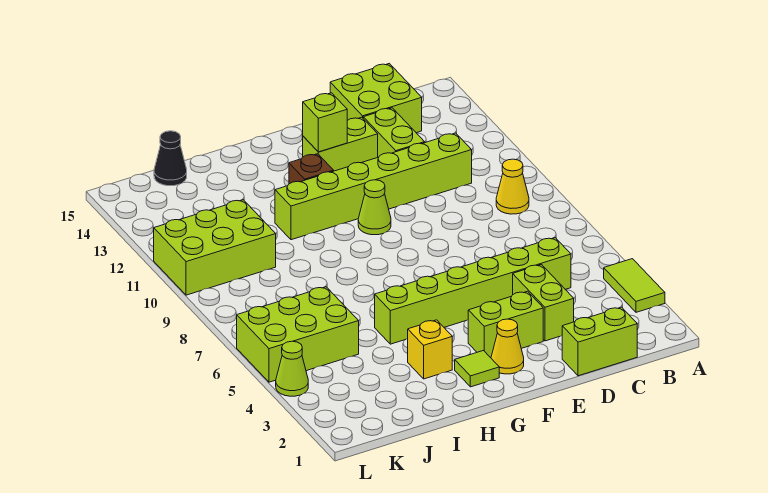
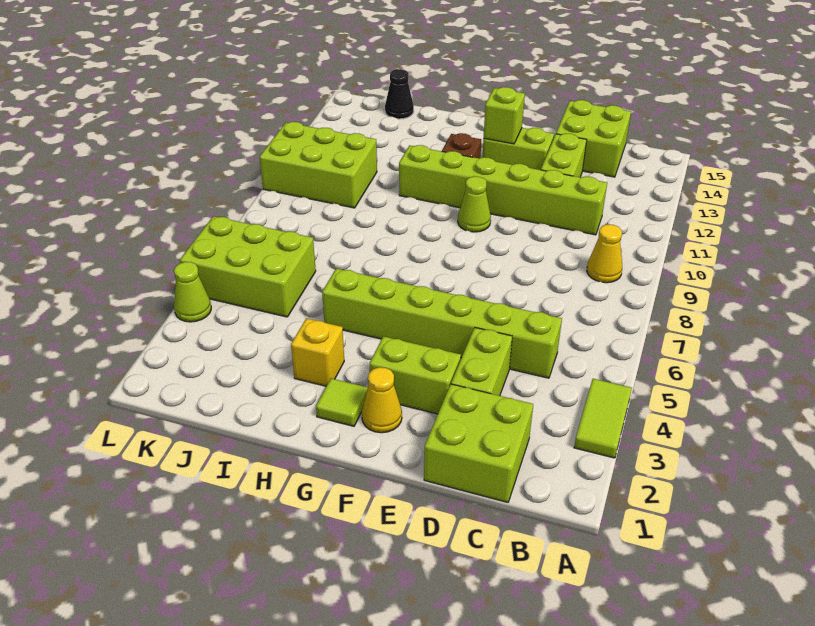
lime 1x2 brick [562,307,637,376] -> lime 2x2 brick [424,384,533,502]

